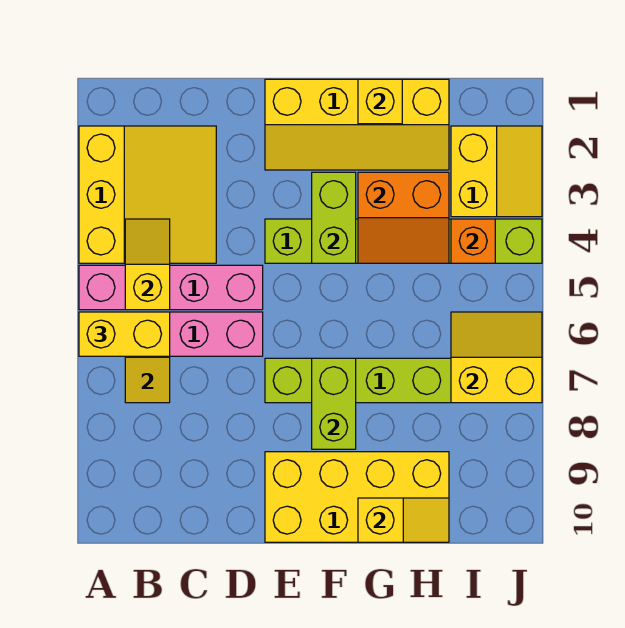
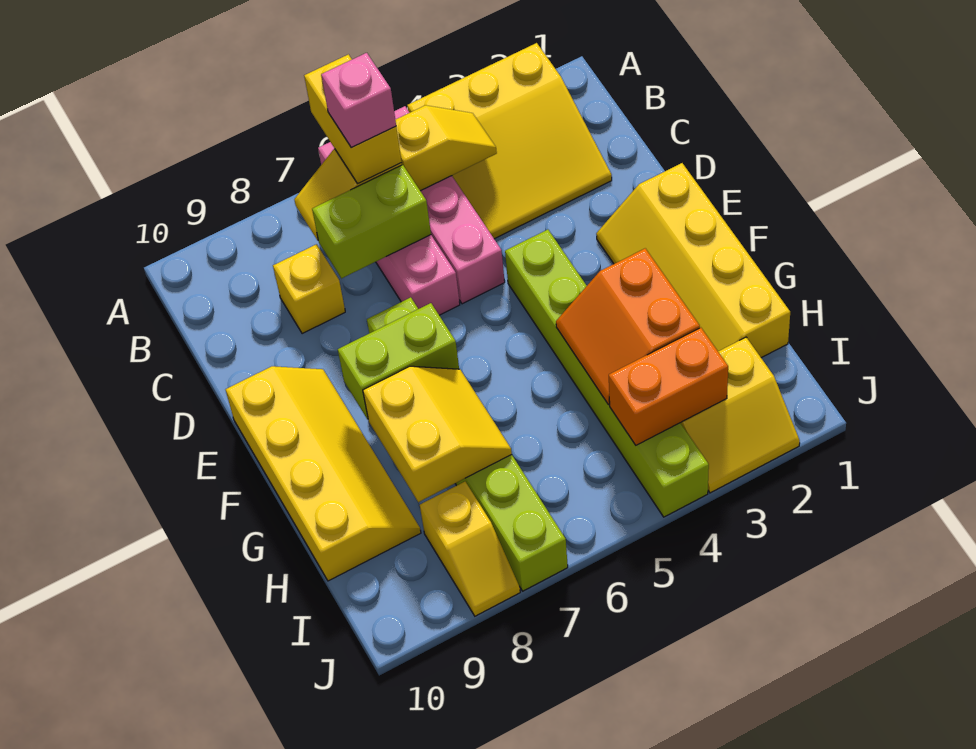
none -> pink 1x1 brick [321,53,396,148]
yellow 2x4 brick [265,452,449,542] -> yellow 2x4 slope [225,366,421,581]
lime 1x2 brick [312,172,356,263] -> lime 1x2 brick moved to [312,165,431,278]
yellow 1x1 brick [358,79,402,124] -> yellow 1x1 brick moved to [273,244,345,334]
yellow 1x2 slope [358,498,449,542] -> yellow 1x2 slope moved to [420,482,520,616]
orange 1x1 brick [451,219,495,263] -> orange 1x2 brick [609,328,728,445]
yellow 2x2 slope [451,312,542,403] -> yellow 2x2 slope moved to [363,366,512,502]

